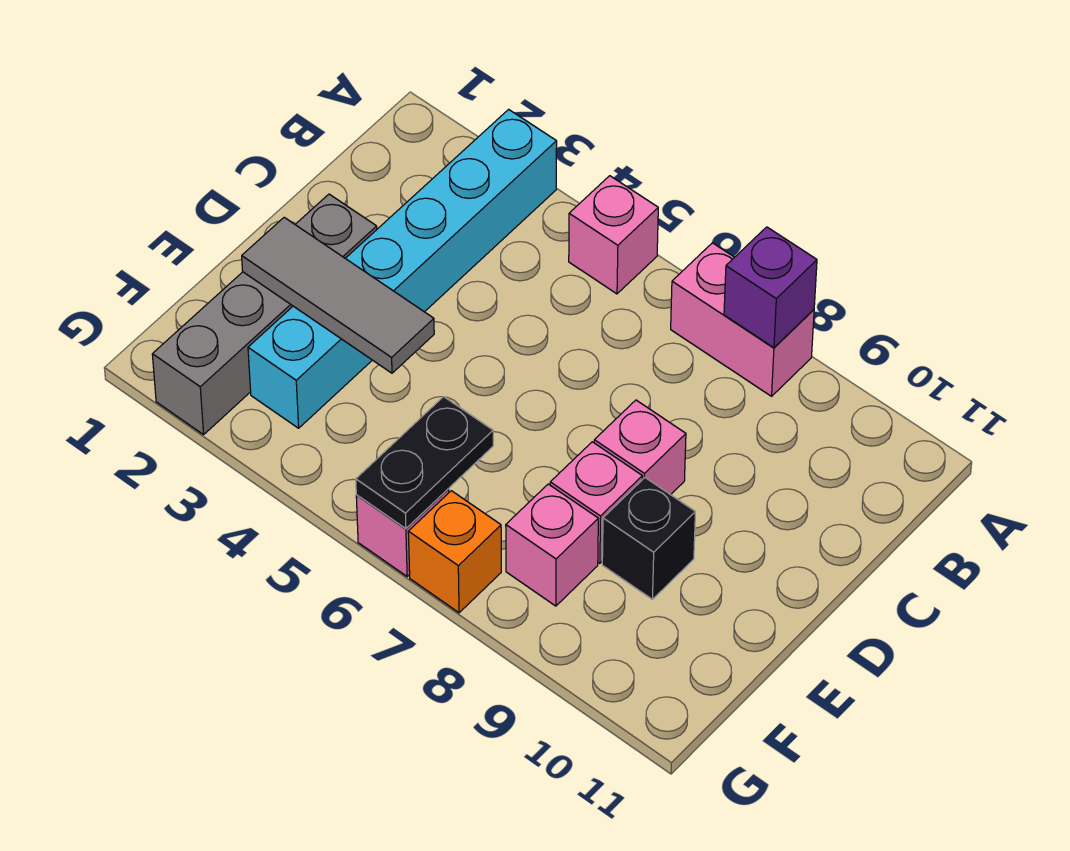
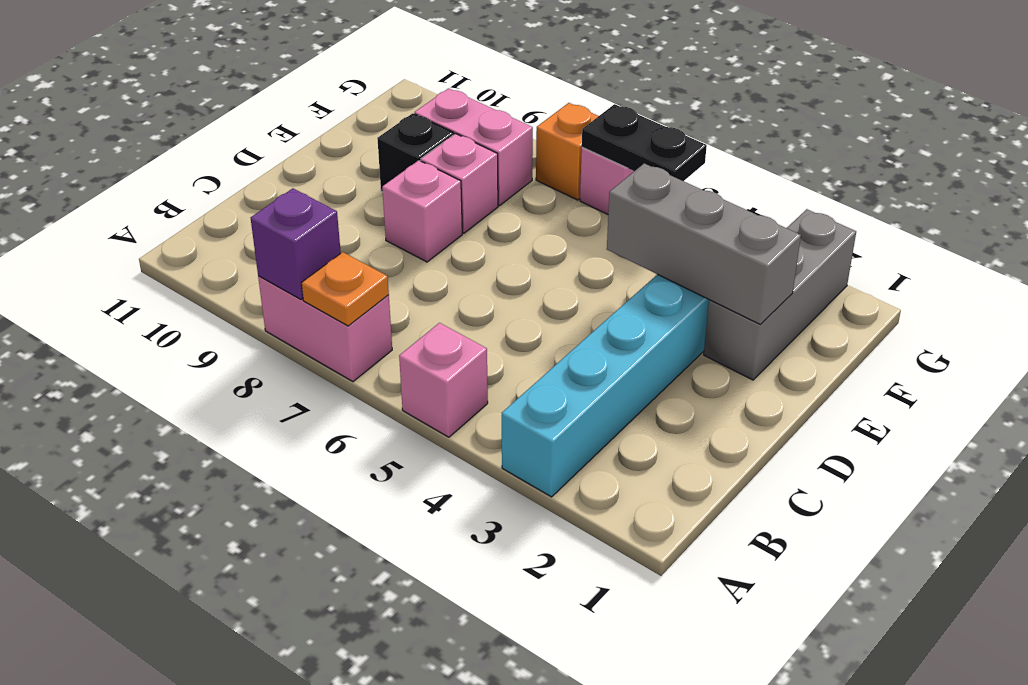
none -> orange 1x1 plate [302,252,389,326]
grey 1x4 brick [152,194,377,435] -> grey 1x3 brick [704,209,856,380]
grey 1x3 tile [242,217,434,373] -> grey 1x3 brick [607,163,801,325]
black 1x2 plate [356,397,493,529] -> black 1x2 plate turned to [582,104,707,181]
pink 1x1 brick [506,484,598,606] -> pink 1x2 brick [415,88,533,206]

